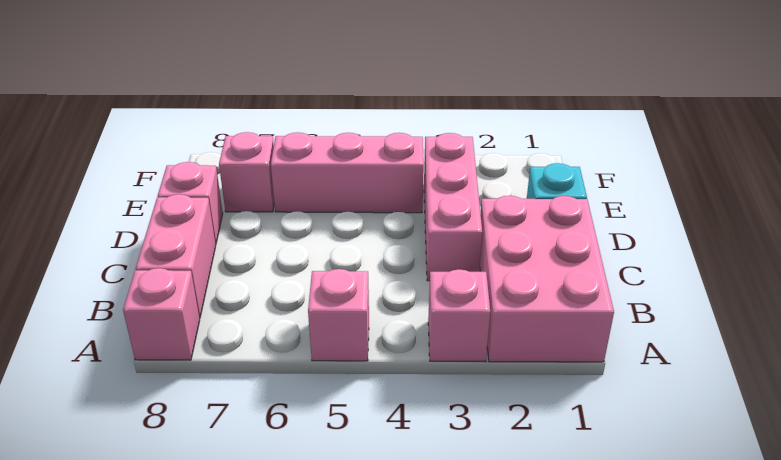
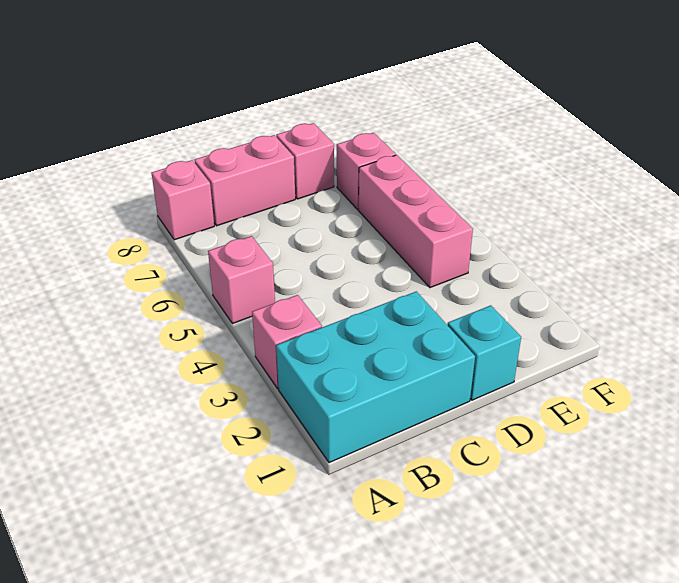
pink 2x3 brick [480,196,614,362] -> cyan 2x3 brick [276,291,475,463]
pink 1x3 brick [424,133,482,281] -> none

